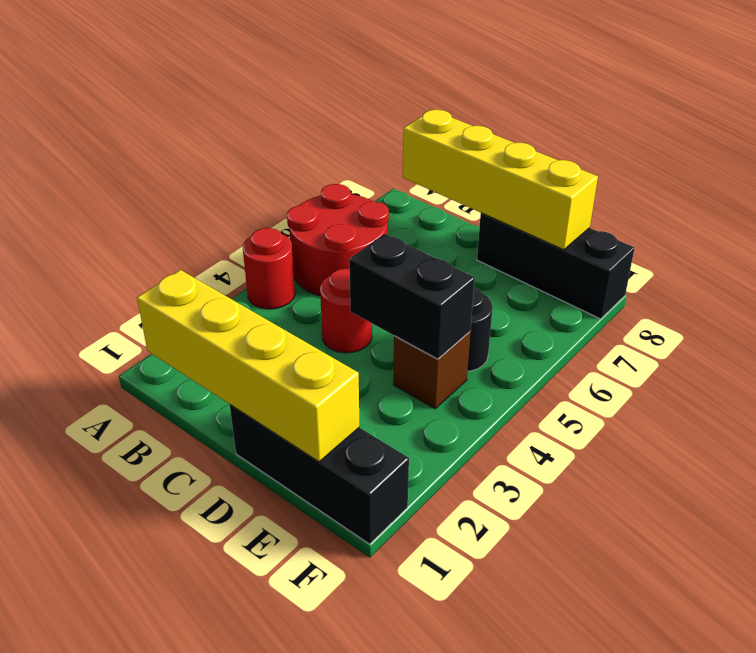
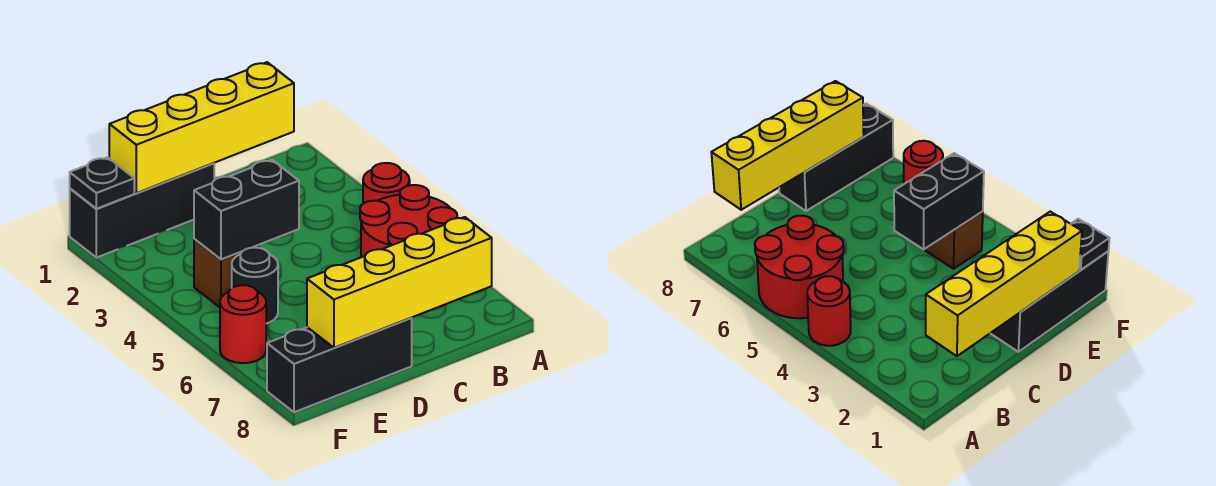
red 1x1 round brick [320,269,372,353] -> red 1x1 round brick moved to [220,285,266,363]
none -> black 1x1 plate [70,157,134,209]

